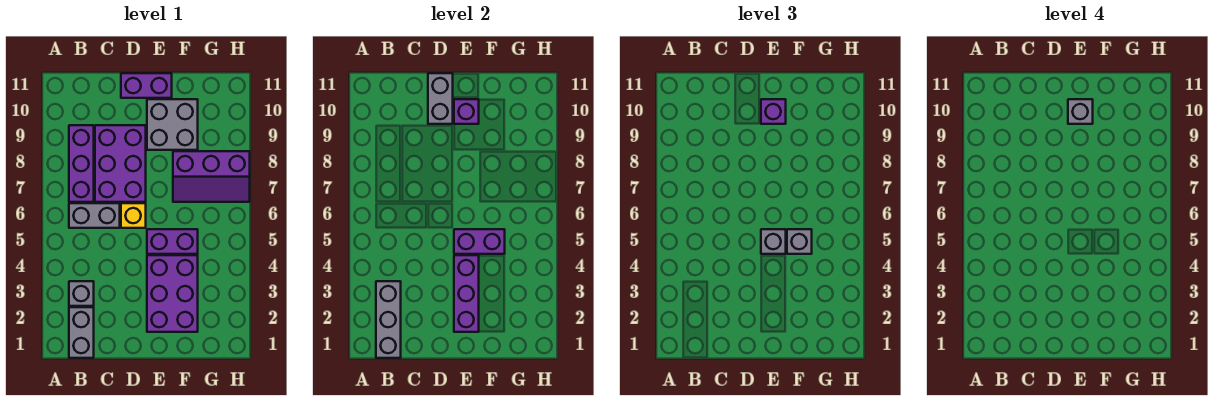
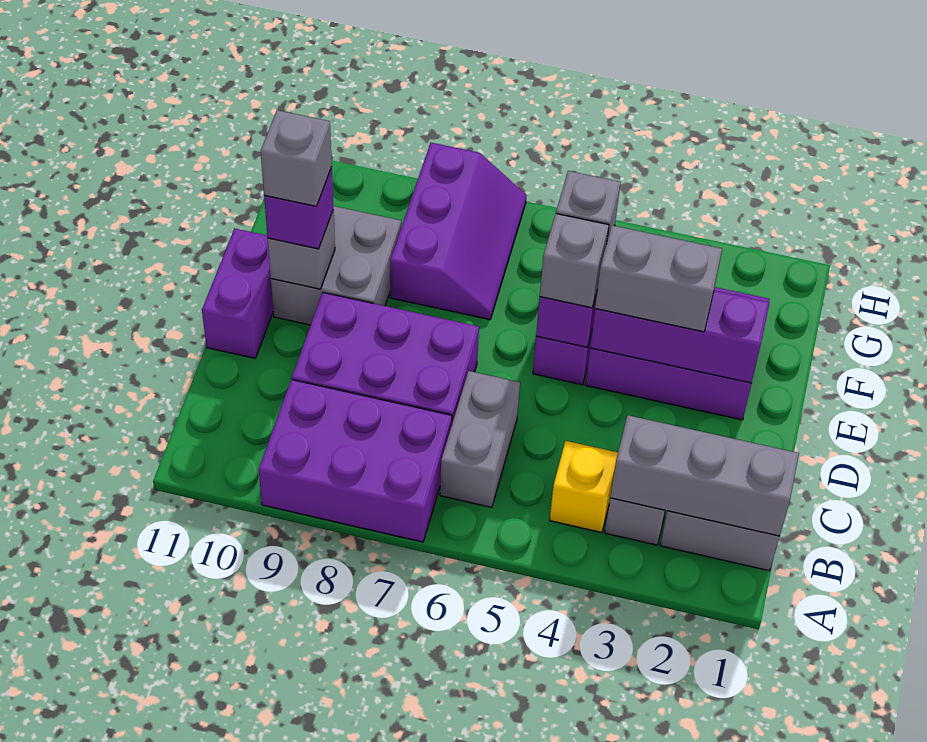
purple 1x3 brick [69,125,94,202] -> purple 2x3 brick [259,380,452,542]
yellow 1x1 brick [121,203,146,228] -> yellow 1x1 brick moved to [550,441,618,533]
grey 1x2 brick [428,73,453,124] -> grey 1x2 brick moved to [595,225,722,332]
purple 1x1 brick [454,99,479,124] -> grey 1x1 brick [268,211,335,289]

